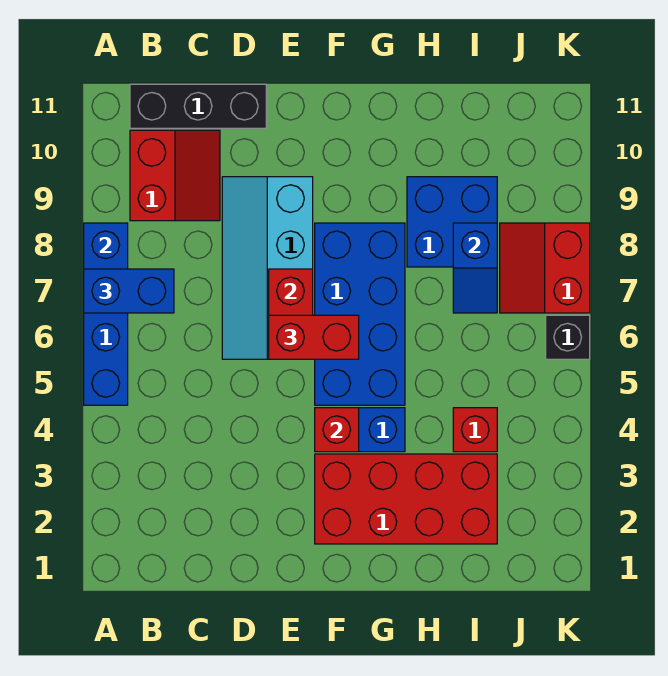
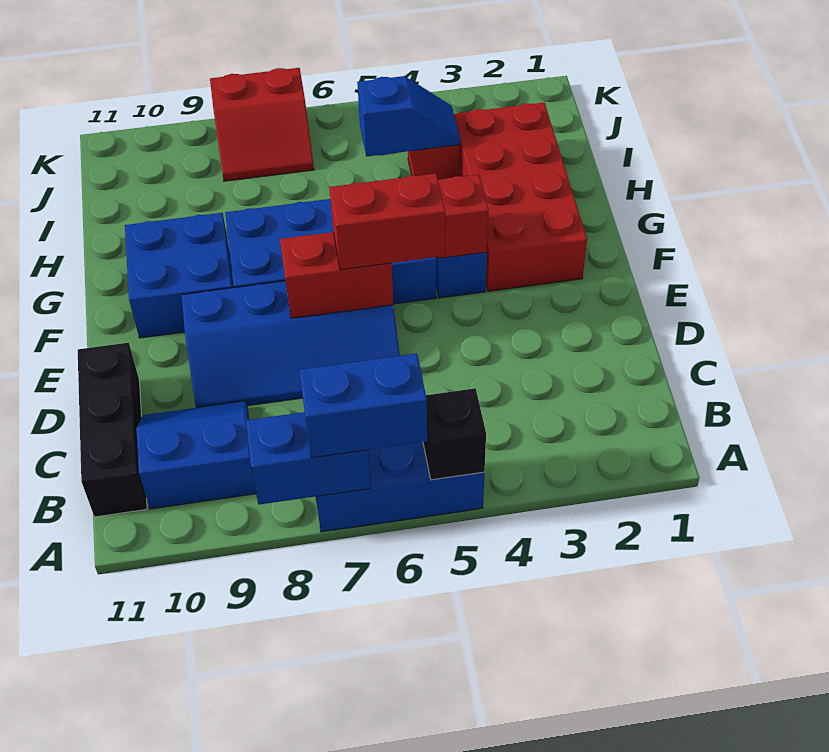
blue 1x2 brick [84,269,174,313] -> blue 1x2 brick turned to [299,354,427,458]
red 2x2 slope [130,130,220,221] -> blue 2x2 slope [136,401,256,509]
cyan 2x4 slope [222,177,313,359] -> blue 2x4 slope [182,281,400,408]
red 1x2 brick [269,315,359,359] -> red 1x2 brick turned to [329,173,445,270]
blue 2x2 brick [407,177,497,267] -> blue 2x2 brick moved to [125,213,234,338]
blue 1x2 slope [453,223,497,313] -> blue 1x2 slope moved to [357,76,460,156]
black 1x1 brick [546,315,590,359] -> black 1x1 brick moved to [423,388,486,480]

